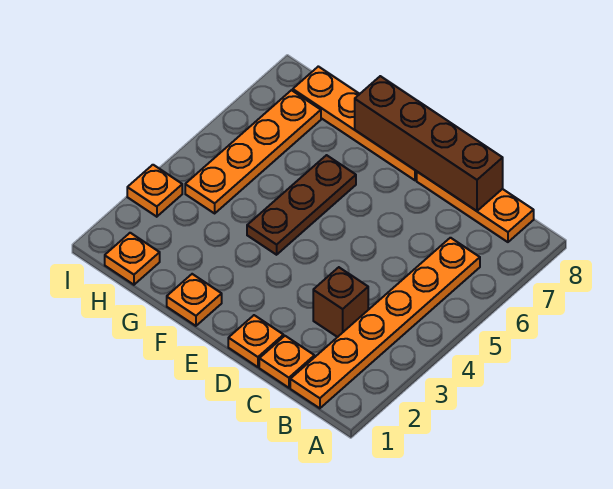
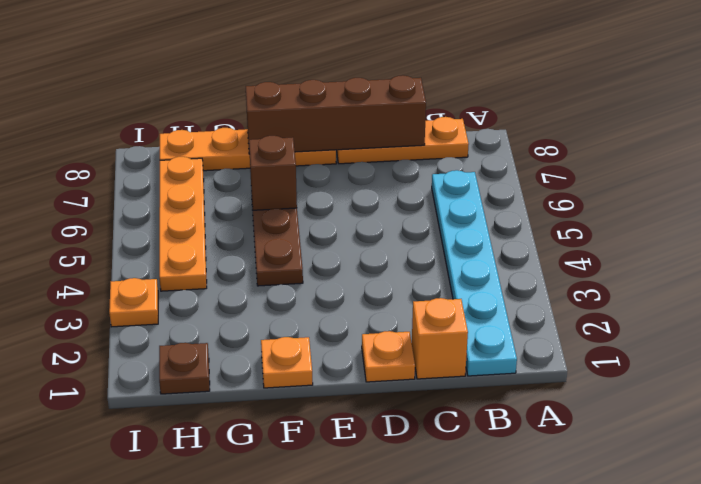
orange 1x6 plate [290,238,480,408] -> cyan 1x6 plate [432,170,517,376]
orange 1x1 plate [259,336,314,388] -> orange 1x1 brick [412,298,468,379]
brown 1x1 brick [313,267,368,337] -> brown 1x1 brick moved to [249,136,297,210]
orange 1x1 plate [105,233,160,285] -> brown 1x1 plate [159,343,210,394]

